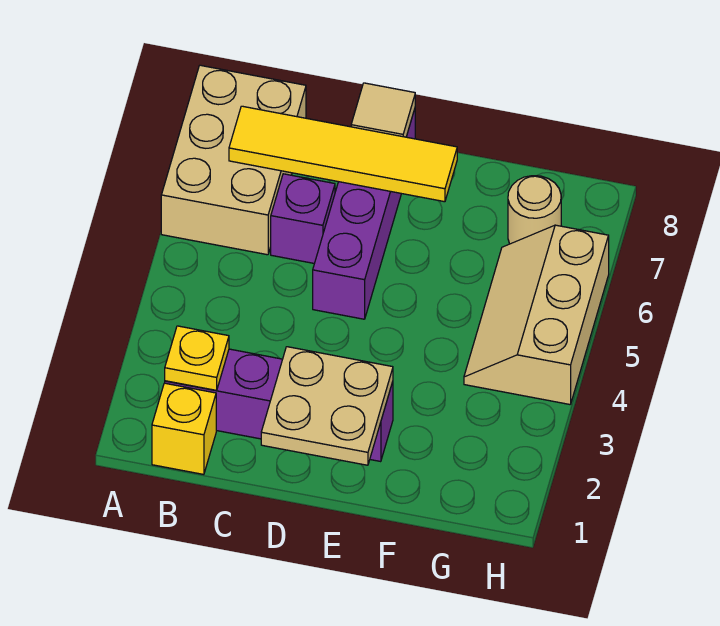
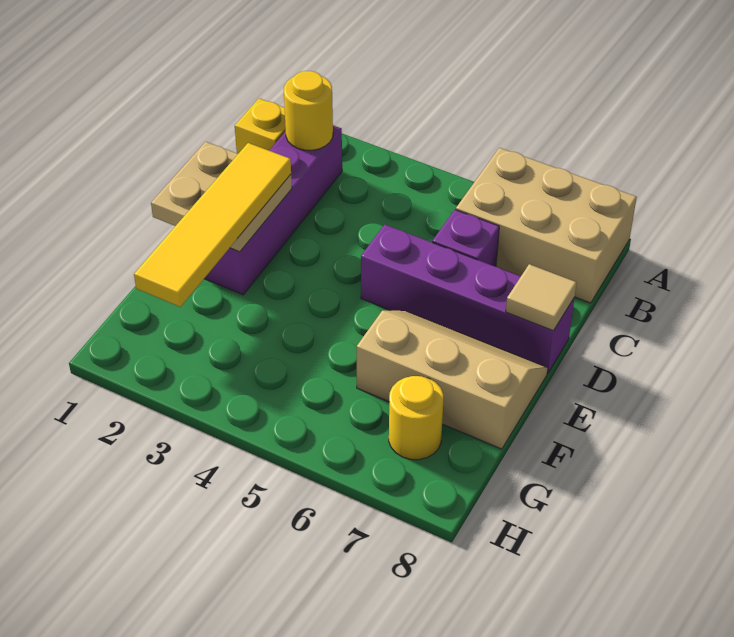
yellow 1x1 plate [165,326,229,390] -> yellow 1x1 round brick [284,71,333,150]
yellow 1x4 tile [229,106,457,202] -> yellow 1x4 tile moved to [134,143,291,307]
tan 2x3 slope [464,225,609,404] -> tan 2x3 slope moved to [357,311,548,449]
tan 1x1 round brick [508,176,561,244] -> yellow 1x1 round brick [389,376,443,460]

